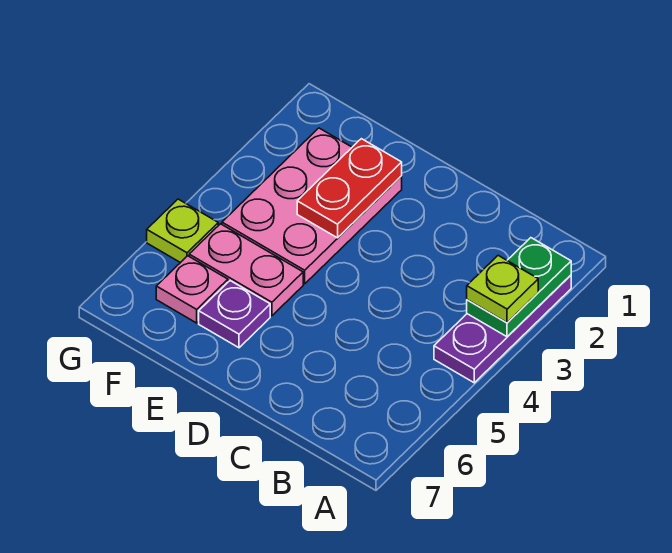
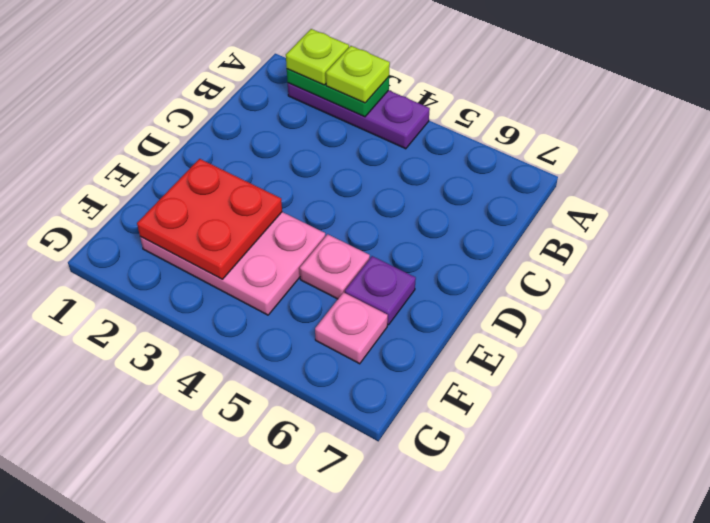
red 1x2 plate [297,139,402,238] -> red 2x2 plate [137,159,282,279]
pink 1x2 plate [189,224,303,316] -> pink 1x1 plate [300,234,370,299]
lime 1x1 plate [147,199,218,263] -> lime 1x1 plate moved to [286,29,349,85]

